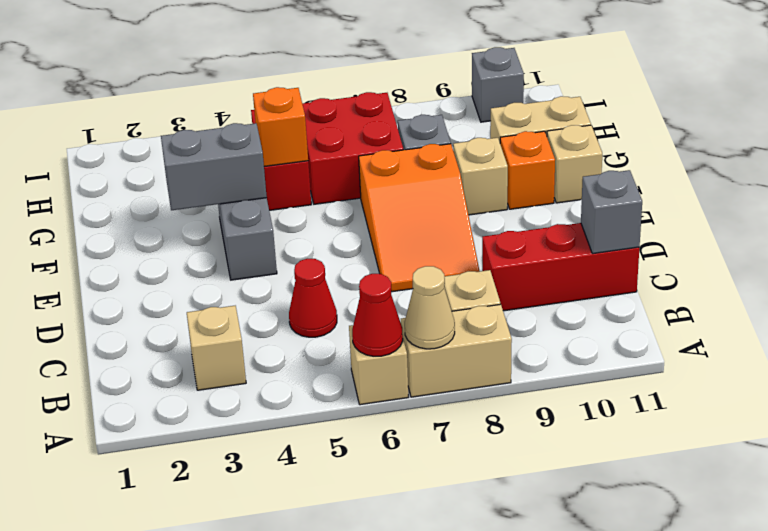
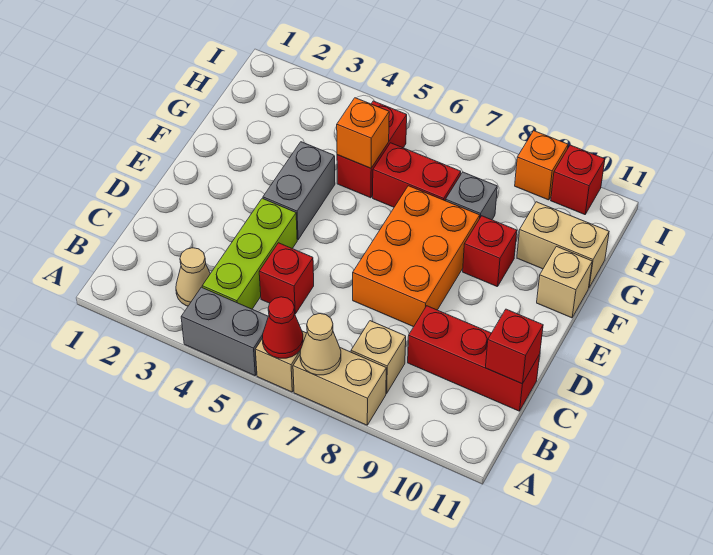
tan 1x1 brick [187,306,246,390] -> tan 1x1 cone [176,248,210,306]
none -> lime 1x3 brick [202,198,297,309]
red 1x1 cone [289,259,337,337] -> red 1x1 brick [259,243,314,314]
grey 1x1 brick [581,170,642,254] -> red 1x1 brick [485,309,543,384]
orange 2x3 slope [359,144,479,292] -> orange 2x3 brick [353,186,480,327]
grey 1x2 brick [161,123,267,210] -> grey 1x2 brick moved to [181,287,268,376]
tan 1x1 brick [453,138,508,215] -> red 1x1 brick [463,216,517,287]
orange 1x1 brick [500,131,555,209] -> orange 1x1 brick moved to [515,131,568,200]
red 2x2 brick [302,92,403,204] -> red 1x2 brick [373,143,461,207]
grey 1x1 brick [472,47,524,122] -> red 1x1 brick [551,145,605,215]

